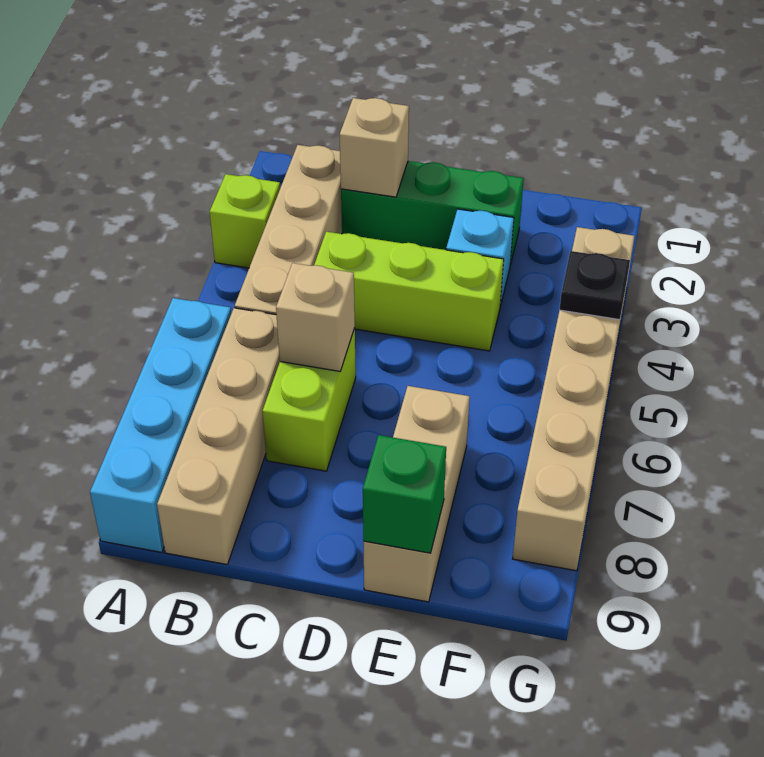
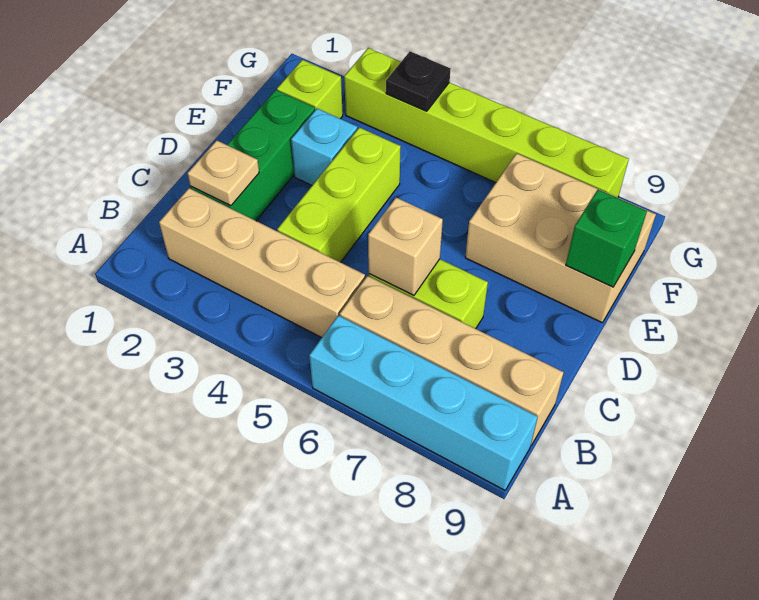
lime 1x1 brick [210,174,280,268] -> lime 1x1 brick moved to [277,60,343,119]
tan 1x1 brick [340,98,409,197] -> tan 1x1 plate [188,140,259,206]
tan 1x3 brick [364,386,470,602] -> tan 2x3 brick [465,153,656,323]
tan 1x6 brick [513,227,635,571] -> lime 1x6 brick [344,48,629,197]

